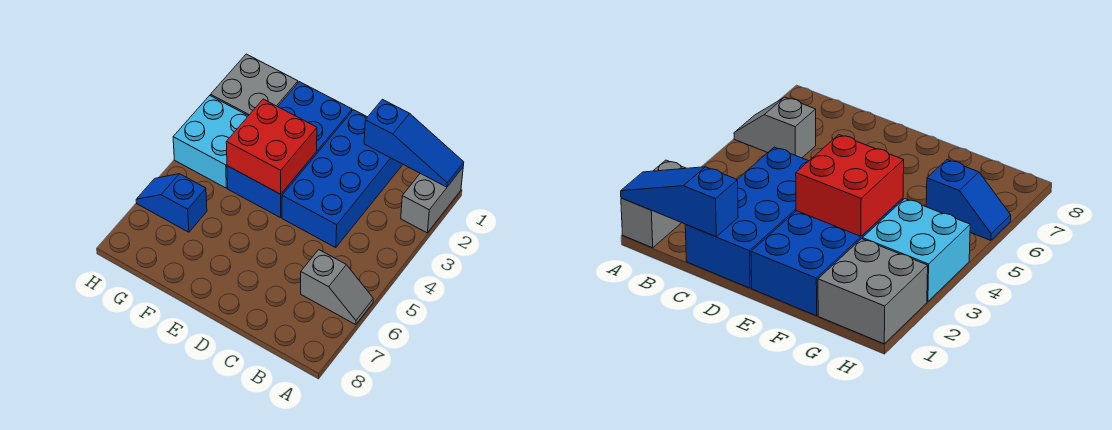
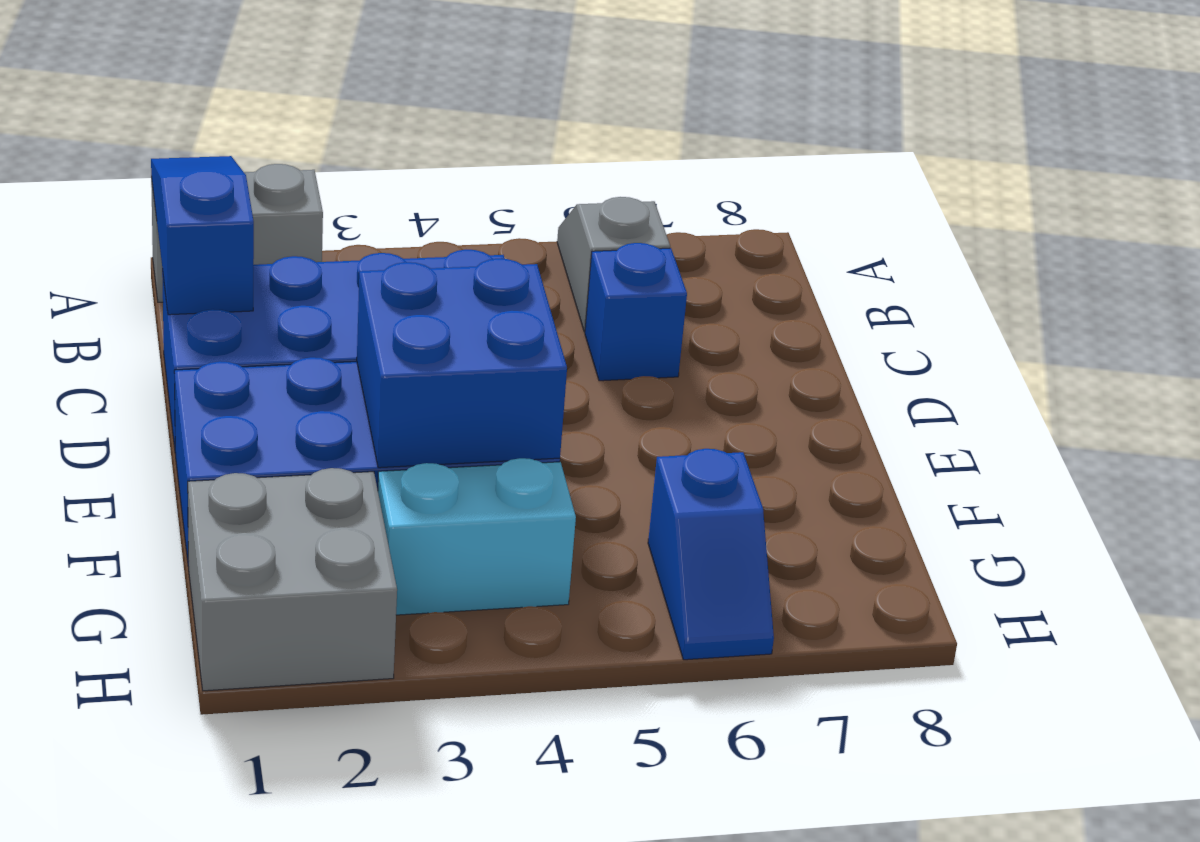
none -> blue 1x1 brick [585,243,687,381]
red 2x2 brick [226,99,317,194] -> blue 2x2 brick [357,259,567,468]
cyan 2x2 brick [173,96,248,188] -> cyan 1x2 brick [378,458,576,615]

